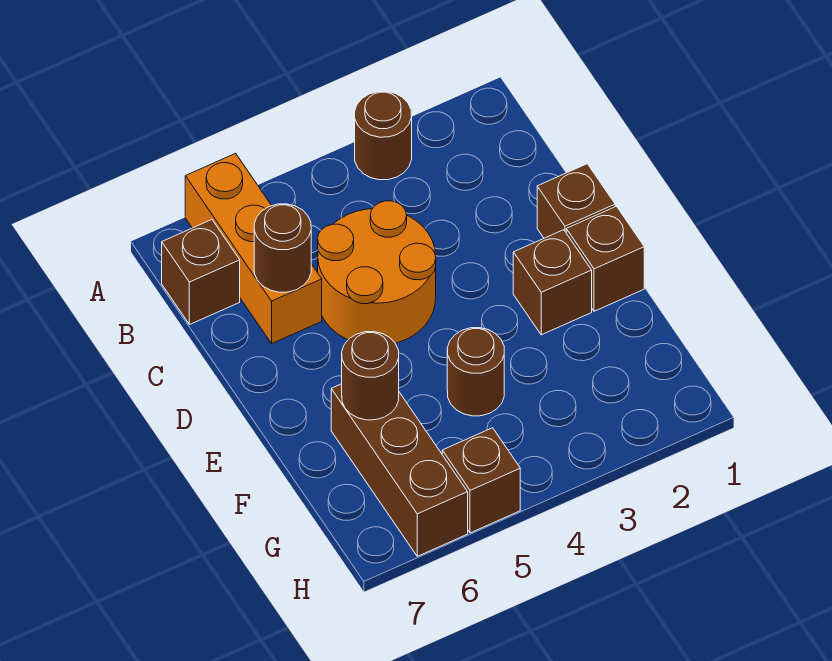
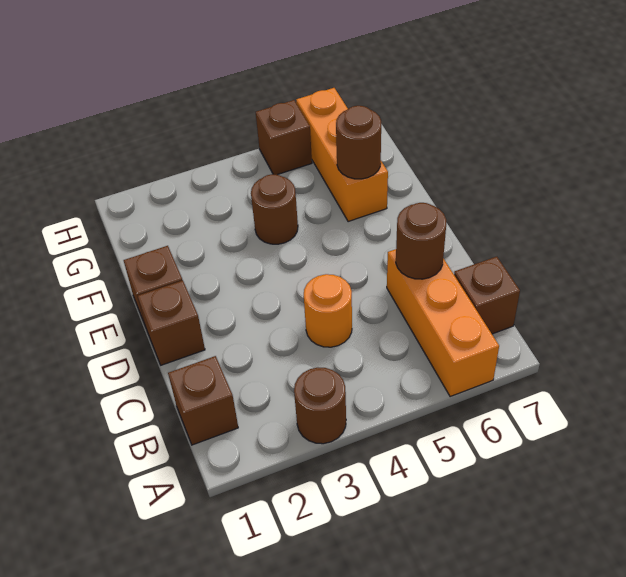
orange 2x2 round brick [318,201,436,343] -> orange 1x1 round brick [304,274,352,347]
brown 1x1 brick [513,230,592,335] -> brown 1x1 brick moved to [168,356,238,445]
brown 1x3 brick [331,384,468,556] -> orange 1x3 brick [296,88,388,222]

